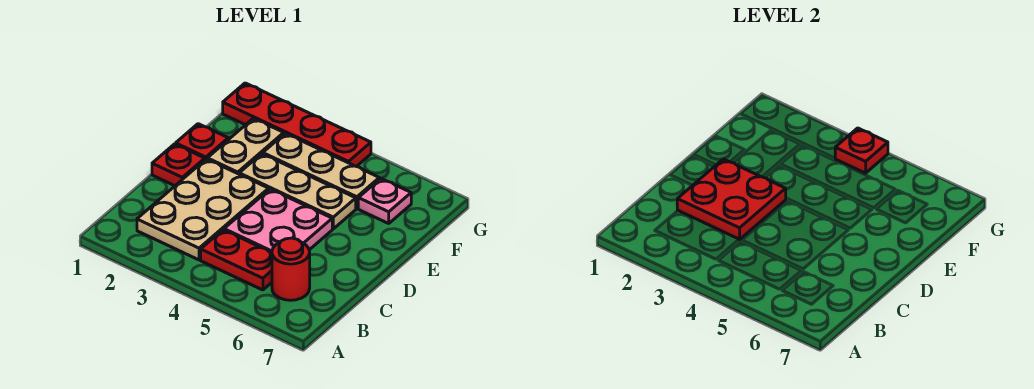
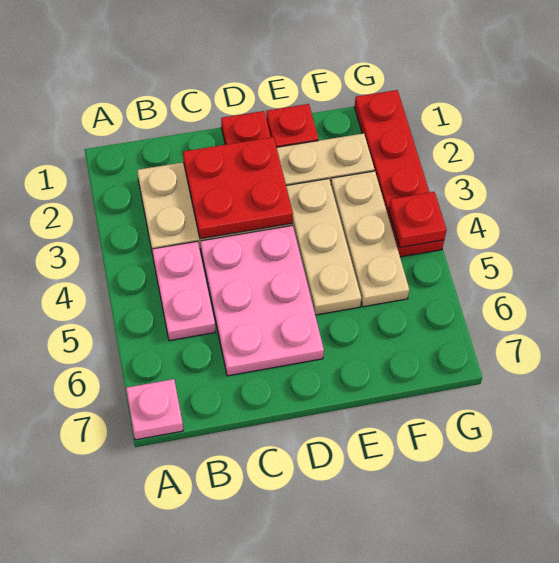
red 1x2 plate [201,230,272,290] -> pink 1x2 plate [152,241,215,341]
red 1x1 round brick [272,238,310,300] -> none
pink 2x2 plate [224,189,332,252] -> pink 2x3 plate [200,226,324,376]
pink 1x1 plate [358,178,411,223] -> pink 1x1 plate moved to [126,379,183,440]

